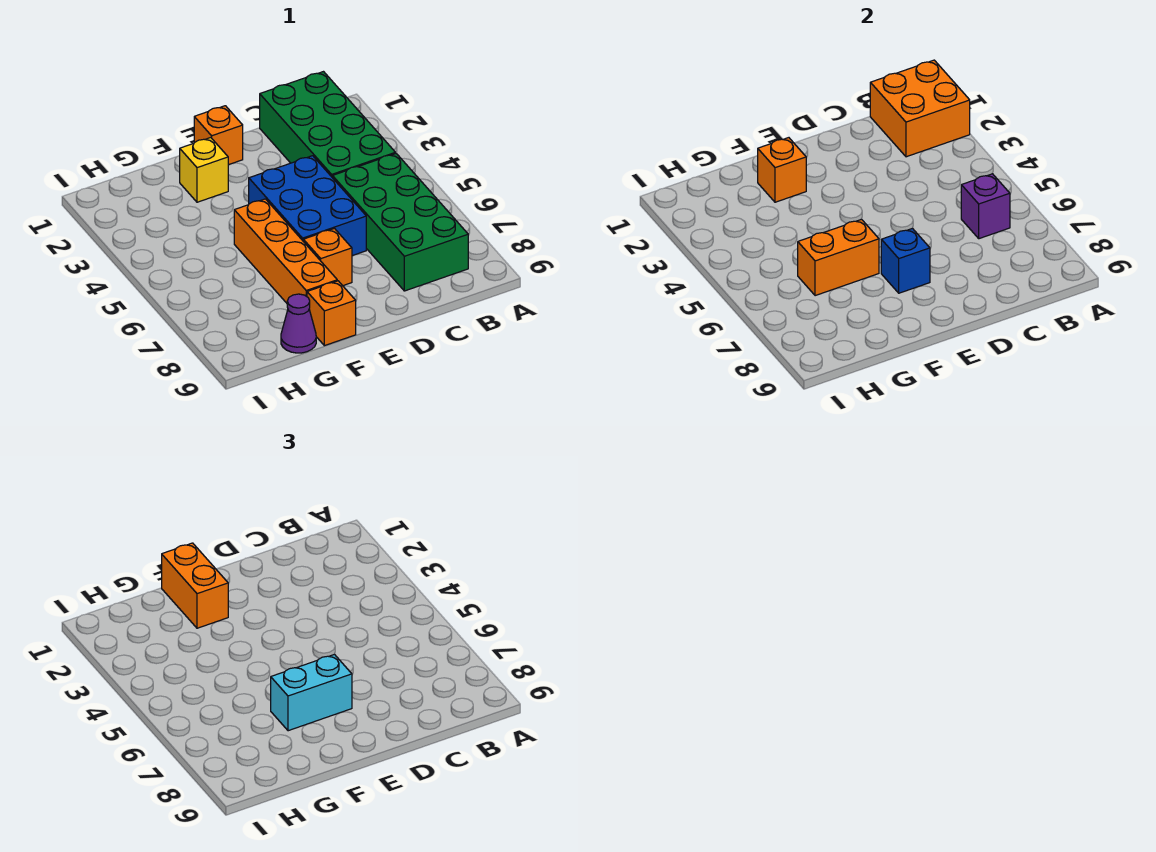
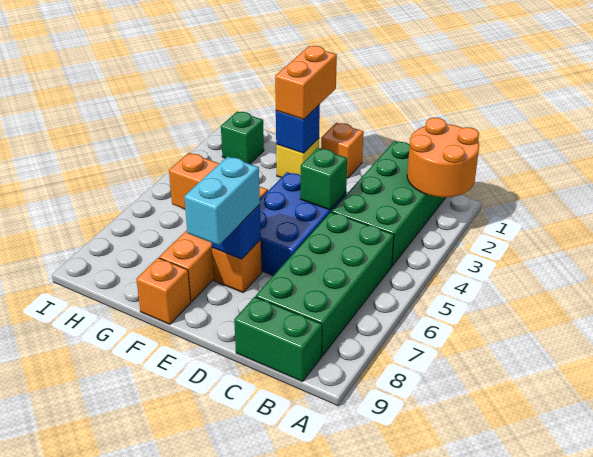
orange 2x2 brick [870,60,970,157] -> orange 2x2 round brick [407,117,479,197]
purple 1x1 brick [961,174,1010,239] -> none
none -> green 1x2 brick [234,297,322,382]
none -> green 1x1 brick [300,148,347,210]
cyan 1x2 brick [271,654,352,731] -> cyan 1x2 brick turned to [184,156,260,245]
orange 1x1 brick [758,138,806,202] -> blue 1x1 brick [276,105,320,153]
purple 1x1 cone [281,294,316,353] -> none
none -> green 1x1 brick [221,111,264,164]

